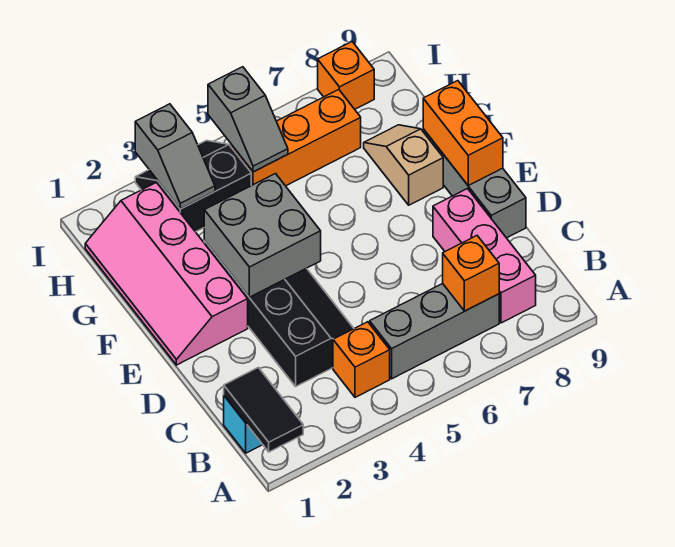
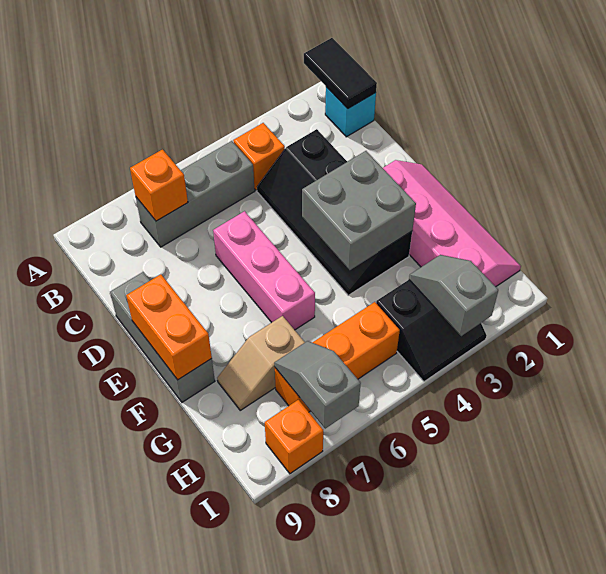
pink 1x3 brick [433,189,536,323] -> pink 1x3 brick moved to [213,211,315,330]
tan 1x2 slope [364,125,443,205] -> tan 1x2 slope turned to [217,316,305,410]
grey 1x2 slope [208,67,288,172] -> grey 1x2 slope moved to [274,341,361,428]

